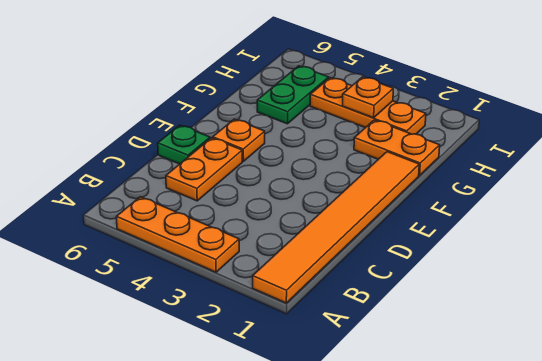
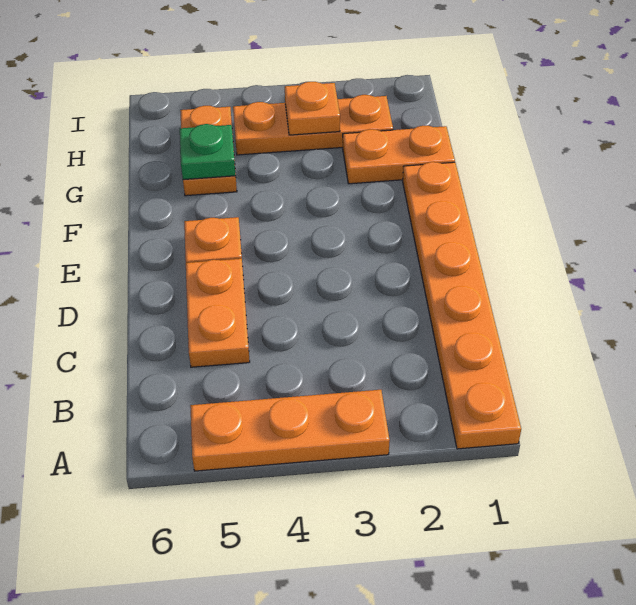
orange 1x6 tile [253,152,419,303] -> orange 1x6 plate [403,162,521,449]
green 1x1 plate [158,125,210,164] -> green 1x1 plate moved to [180,124,236,180]
green 1x2 plate [257,66,329,124] -> orange 1x2 plate [180,106,237,196]

